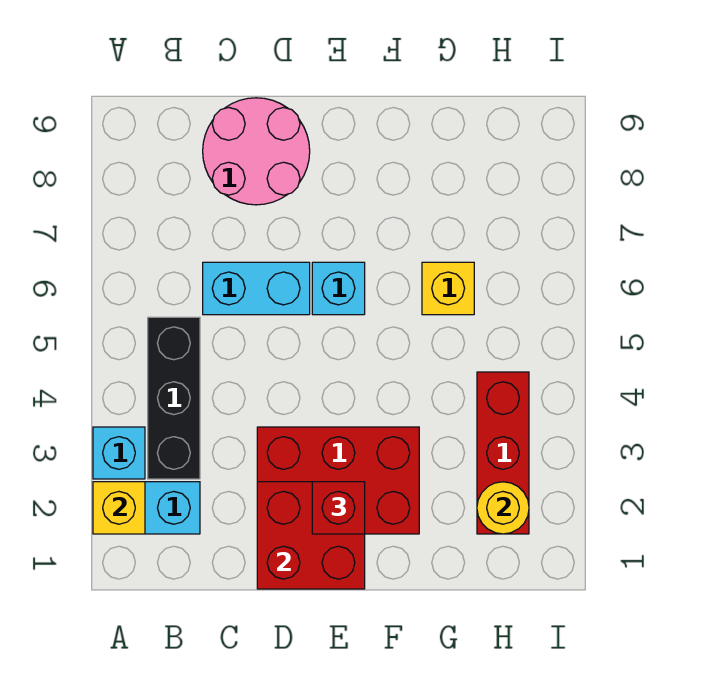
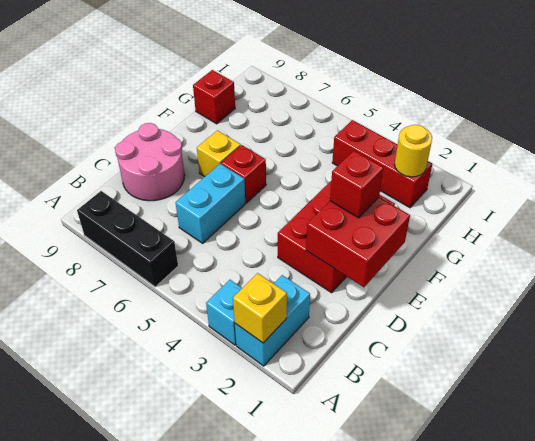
black 1x3 brick [148,317,200,479] -> black 1x3 brick moved to [77,191,178,287]
cyan 1x1 brick [312,262,365,315] -> red 1x1 brick [221,145,266,203]
yellow 1x1 brick [422,262,474,315] -> yellow 1x1 brick moved to [197,130,241,177]
none -> red 1x1 brick [193,70,235,124]

